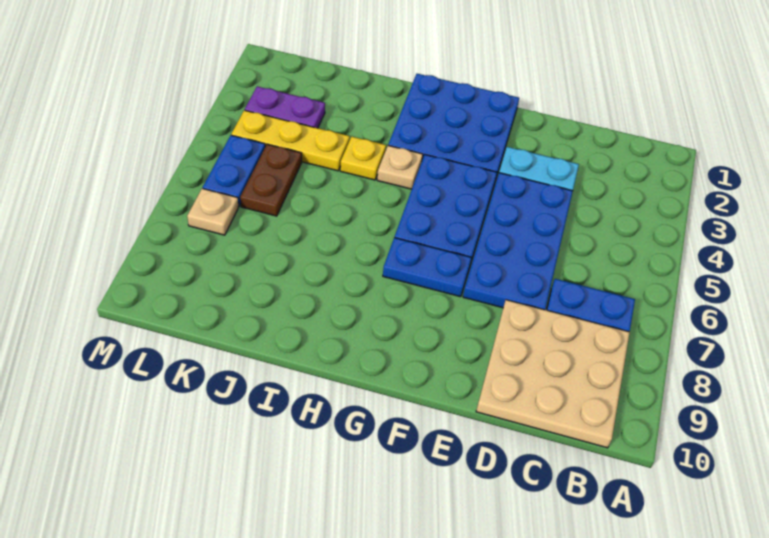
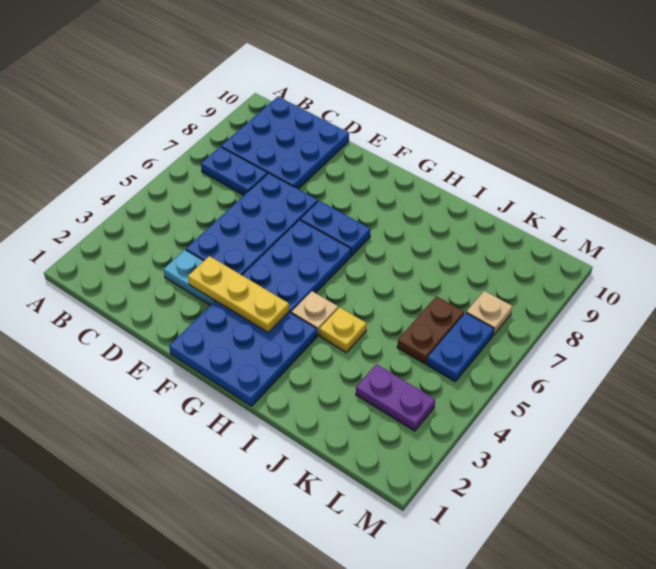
tan 3x3 plate [476,300,630,448] -> blue 3x3 plate [221,97,349,189]
yellow 1x3 plate [231,110,350,171] -> yellow 1x3 plate moved to [188,256,289,333]

